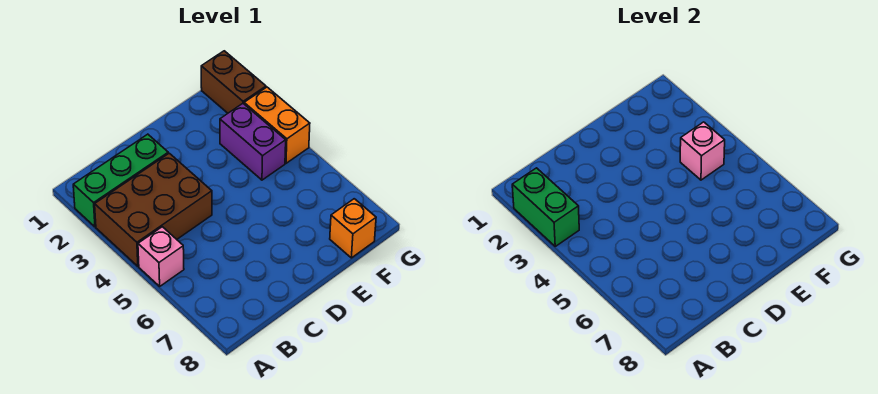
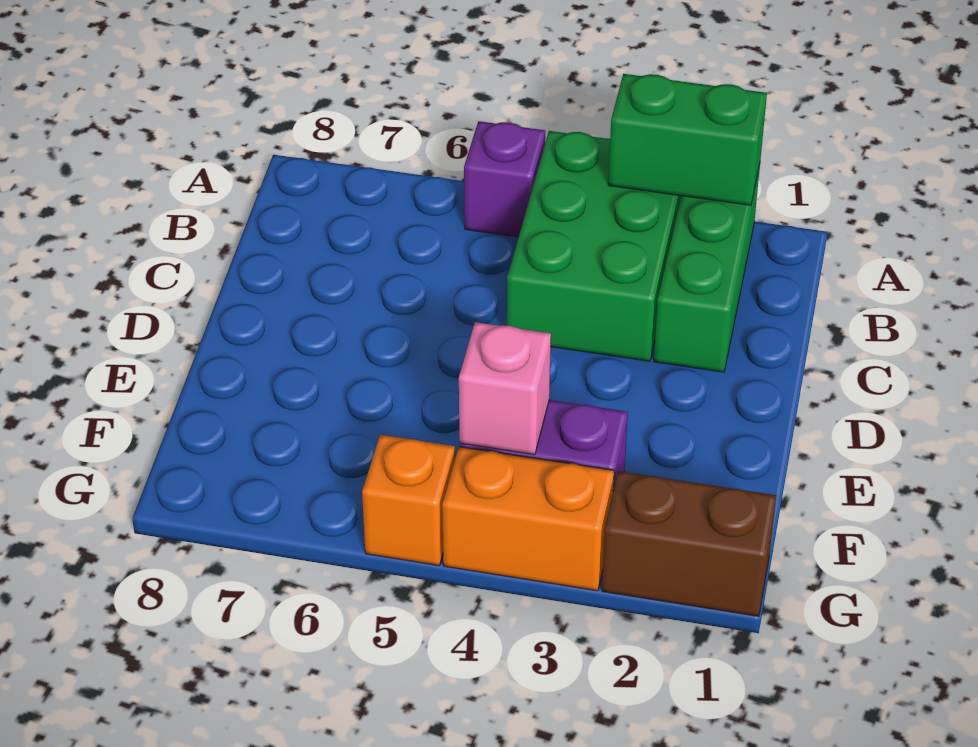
brown 2x3 brick [95,153,212,266] -> green 2x3 brick [507,131,681,361]
pink 1x1 brick [138,227,184,286] -> purple 1x1 brick [464,121,545,237]
orange 1x1 brick [330,199,376,258] -> orange 1x1 brick moved to [362,435,455,566]

